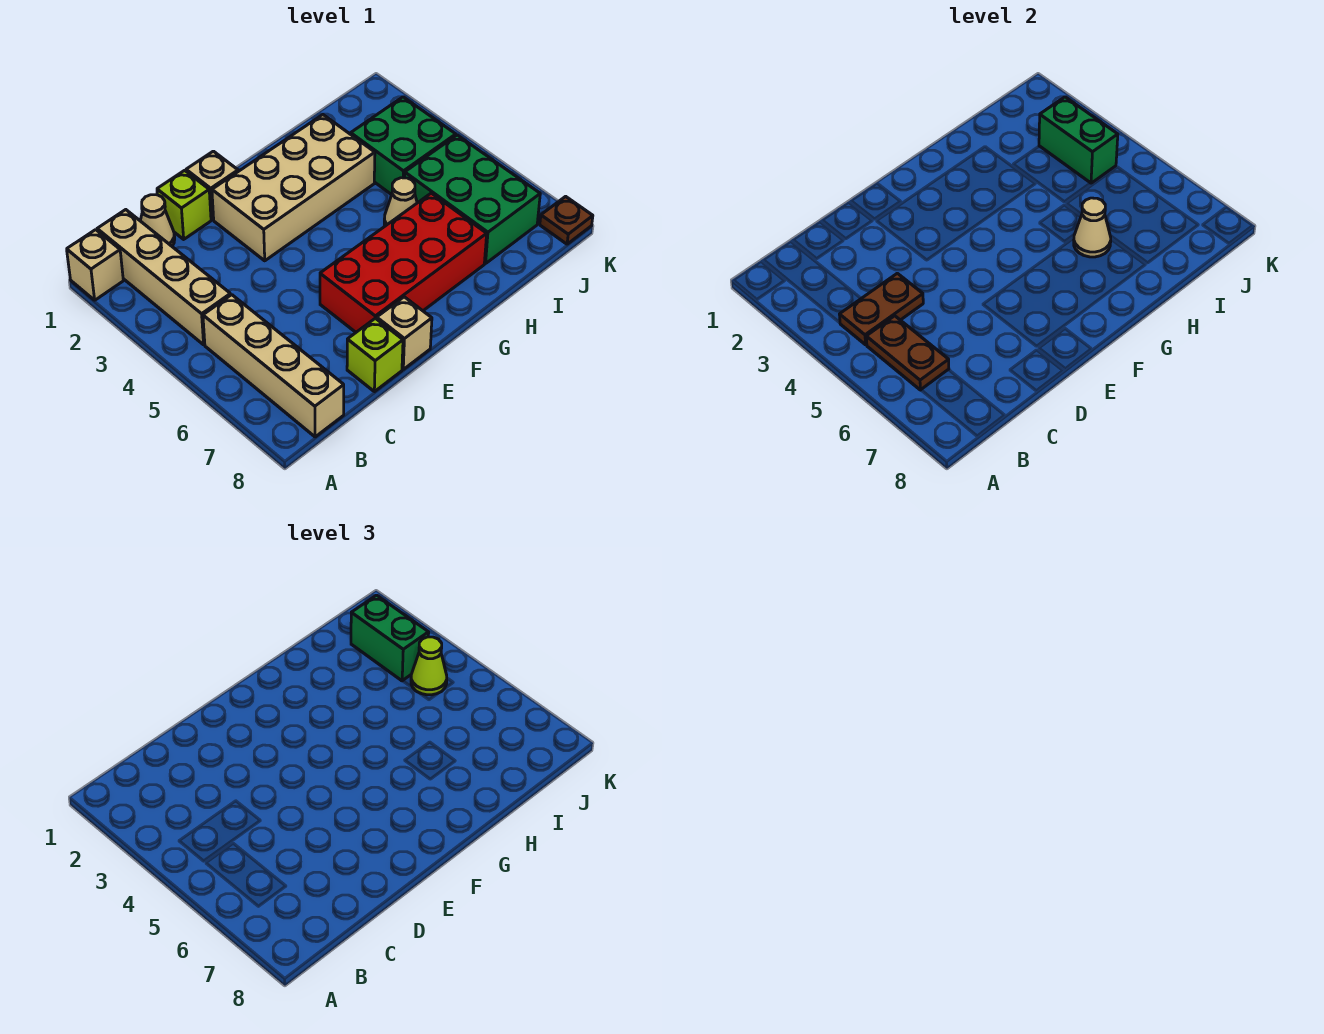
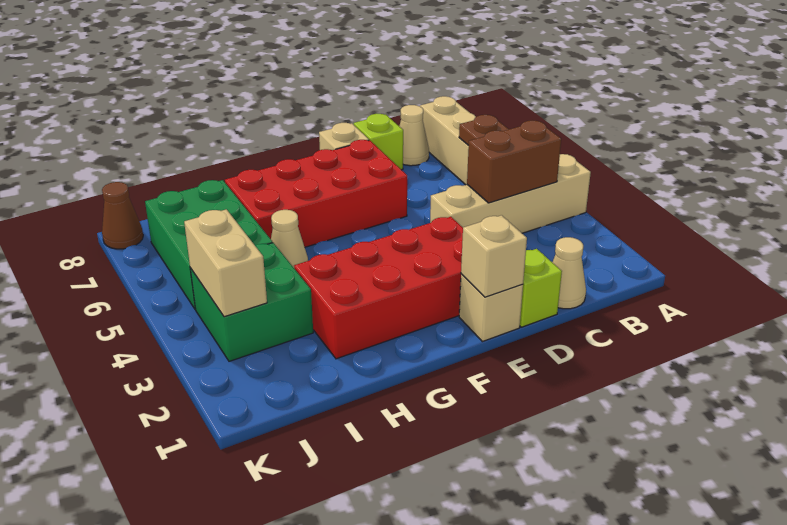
tan 1x1 brick [67,230,123,300] -> tan 1x1 brick moved to [461,215,527,297]
tan 1x4 brick [97,210,230,345] -> tan 1x4 brick turned to [430,154,591,233]
brown 1x2 plate [839,273,923,345] -> brown 1x2 brick [467,121,561,203]
tan 2x4 brick [212,115,375,261] -> red 2x4 brick [294,217,463,359]
tan 1x1 cone [1074,198,1111,257] -> tan 1x1 cone moved to [399,105,429,166]
green 1x2 brick [351,595,429,681] -> none
green 1x2 brick [1039,97,1118,183] -> tan 1x2 brick [184,209,267,317]
lime 1x1 cone [411,637,447,695] -> none
brown 1x1 plate [540,196,593,244] -> brown 1x1 cone [102,182,143,249]

